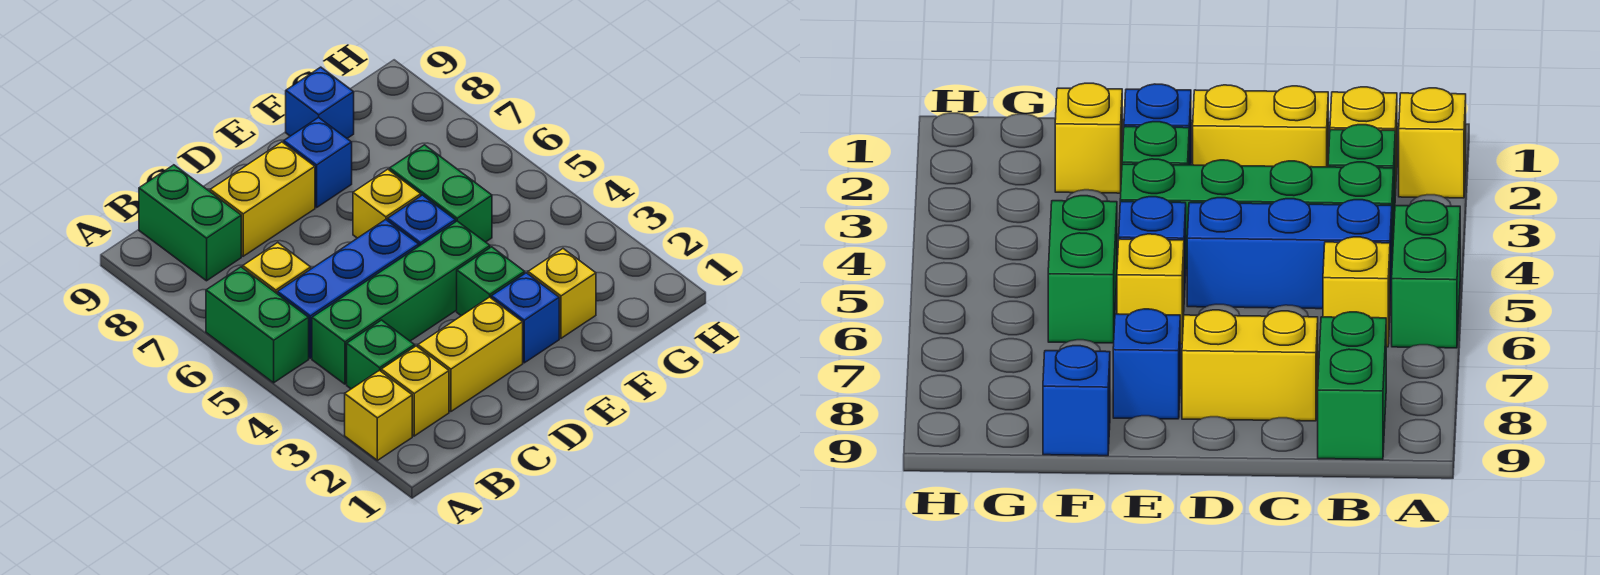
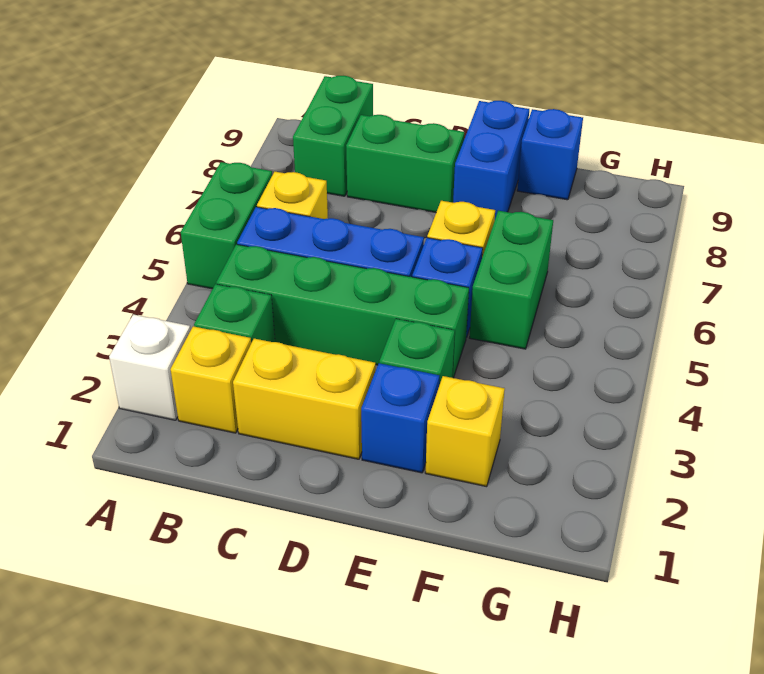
yellow 1x1 brick [345,370,412,460] -> white 1x1 brick [109,314,191,420]
yellow 1x2 brick [210,142,315,256] -> green 1x2 brick [346,115,464,212]
blue 1x1 brick [284,117,352,207] -> blue 1x2 brick [453,101,529,218]

